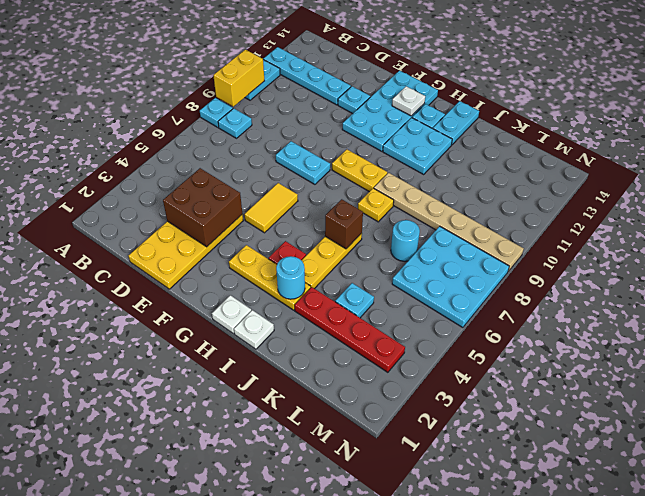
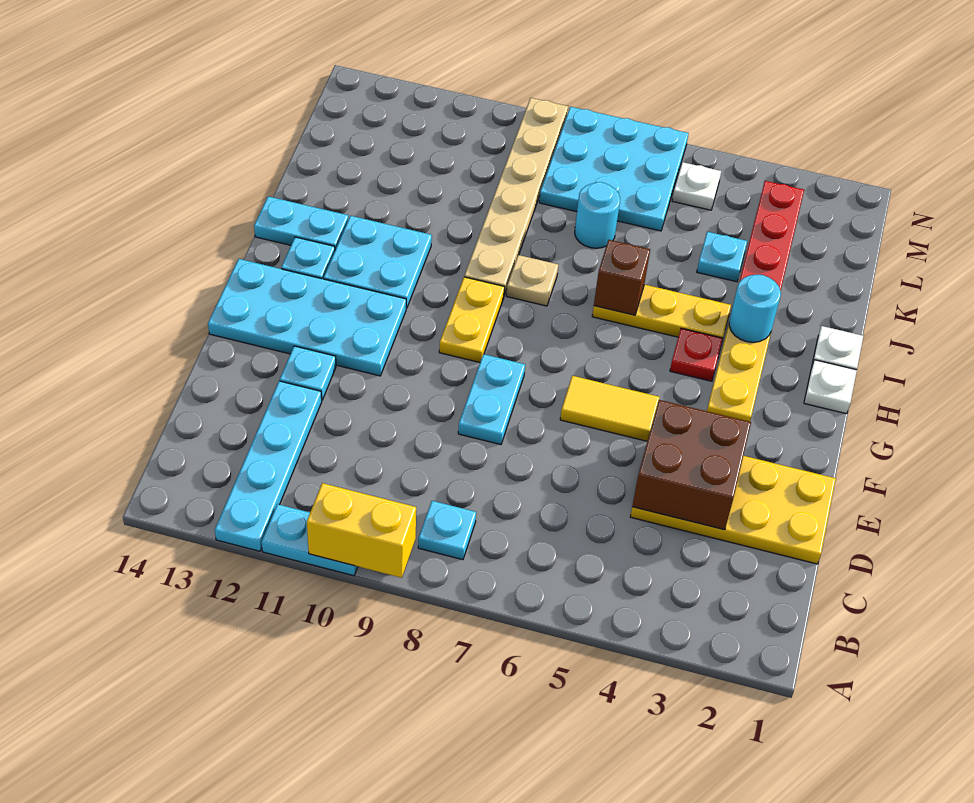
cyan 1x1 plate [200,98,233,127] -> none
white 1x1 plate [392,86,425,116] -> white 1x1 plate moved to [672,162,721,210]
yellow 1x1 plate [358,188,394,222] -> tan 1x1 plate [506,255,558,306]

